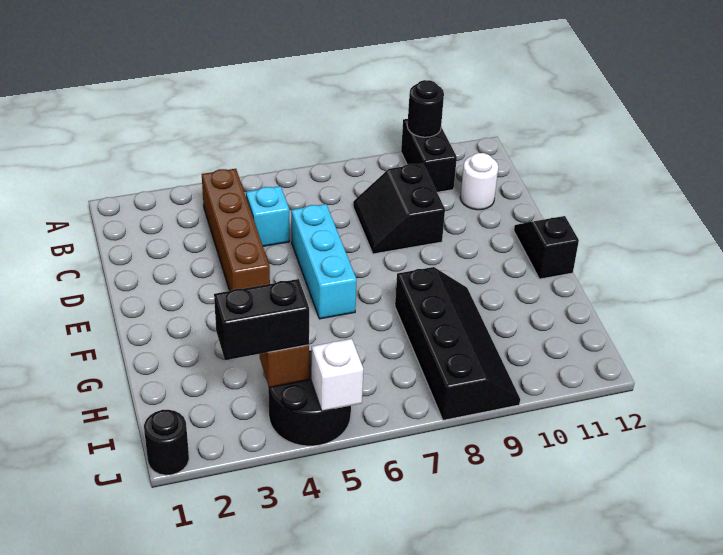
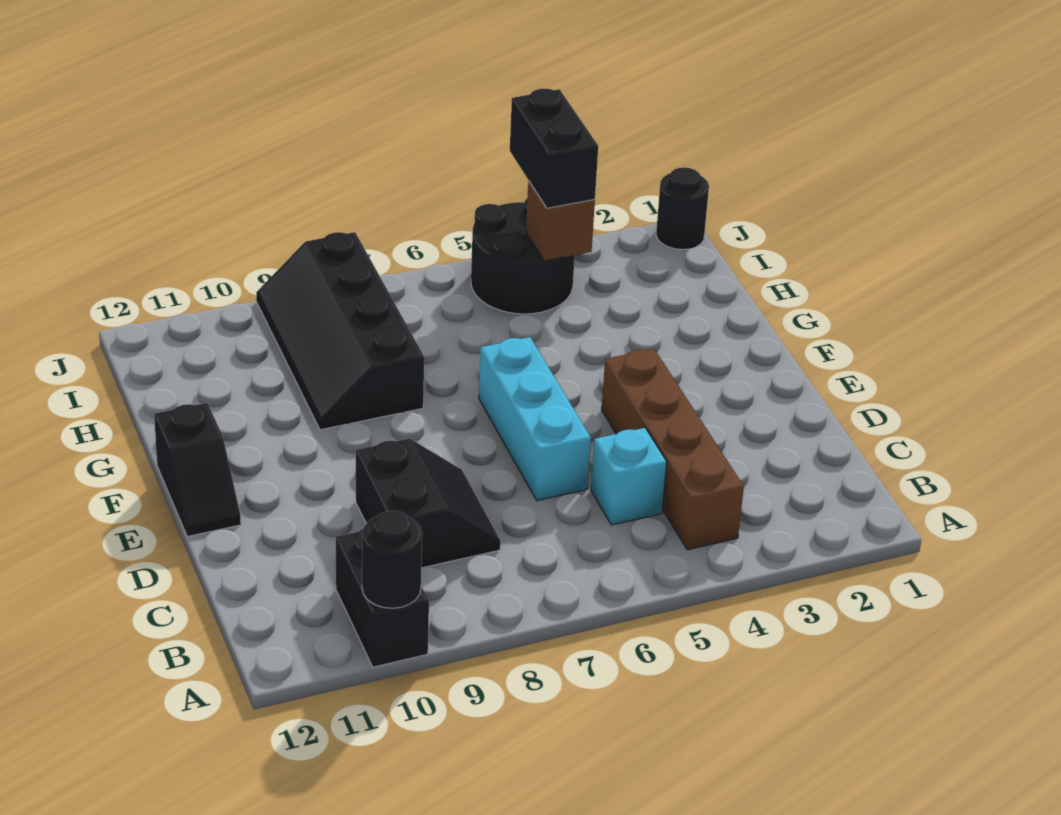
white 1x1 round brick [460,153,498,210] -> none
black 1x2 brick [214,279,309,360] -> black 1x2 brick turned to [510,89,598,208]
white 1x1 brick [311,339,363,411] -> none

